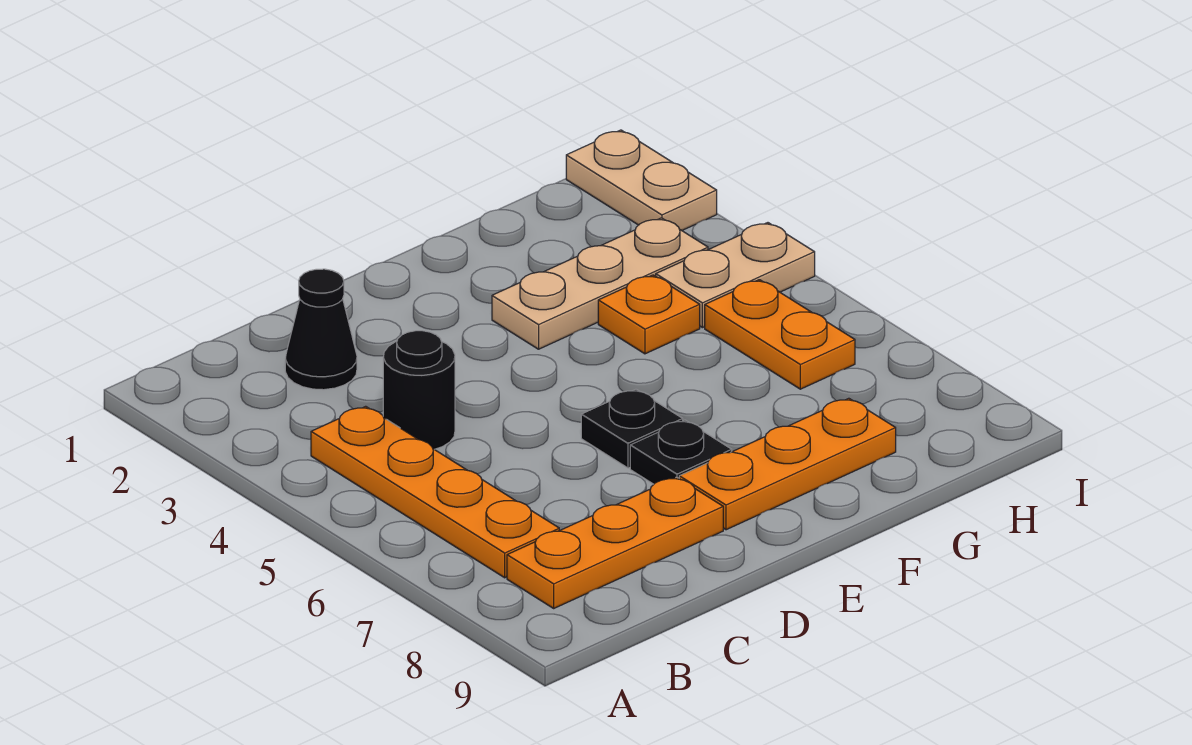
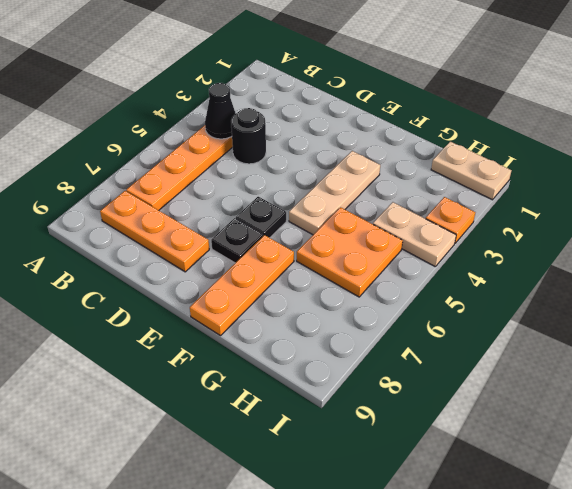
black 1x1 cone [285,269,357,390] -> black 1x1 cone moved to [205,83,236,139]
orange 1x3 plate [679,398,896,530] -> orange 1x3 plate turned to [190,235,294,336]
tan 1x3 plate [492,218,708,349] -> tan 1x3 plate turned to [289,151,380,235]
orange 1x1 plate [598,275,700,354] -> orange 1x1 plate moved to [426,197,475,243]
orange 1x2 plate [705,280,855,389] -> orange 2x2 plate [297,207,403,297]
tan 1x2 plate [566,130,717,230] -> tan 1x2 plate turned to [431,142,511,200]

